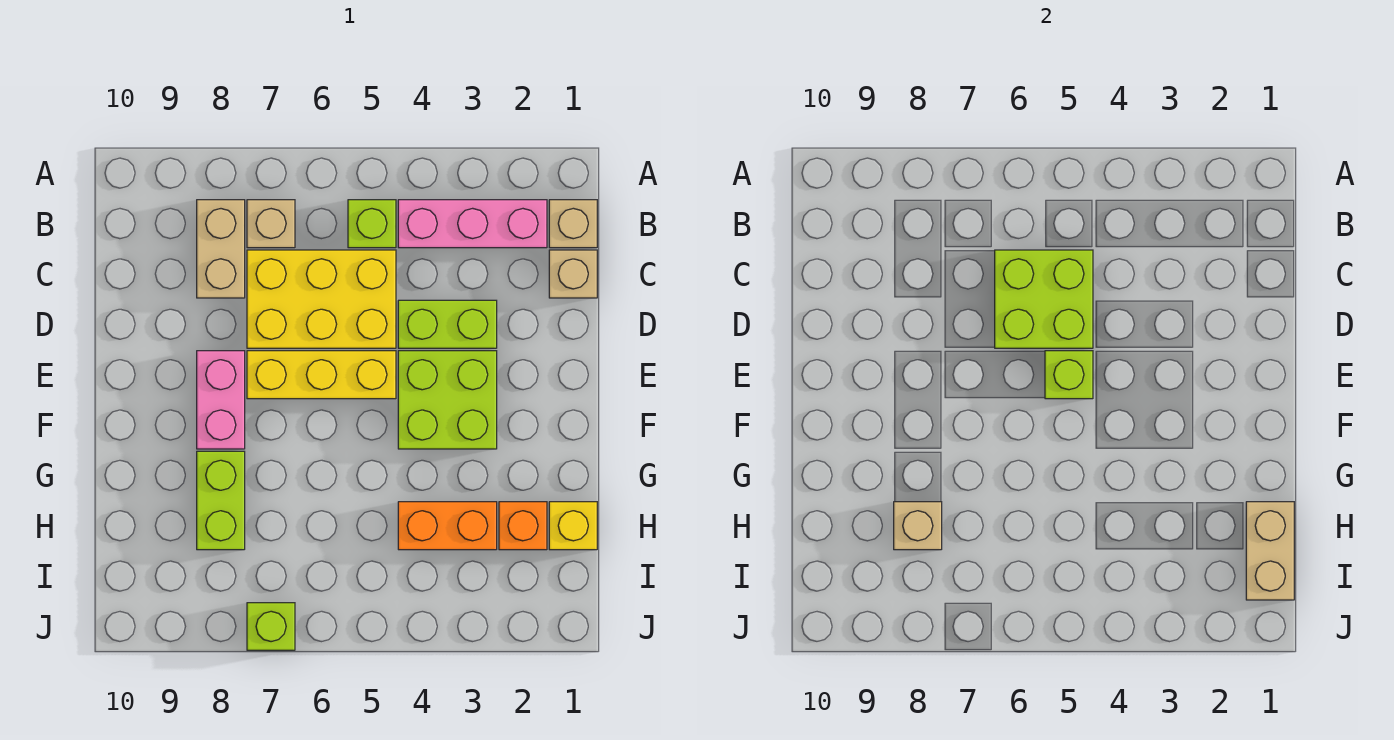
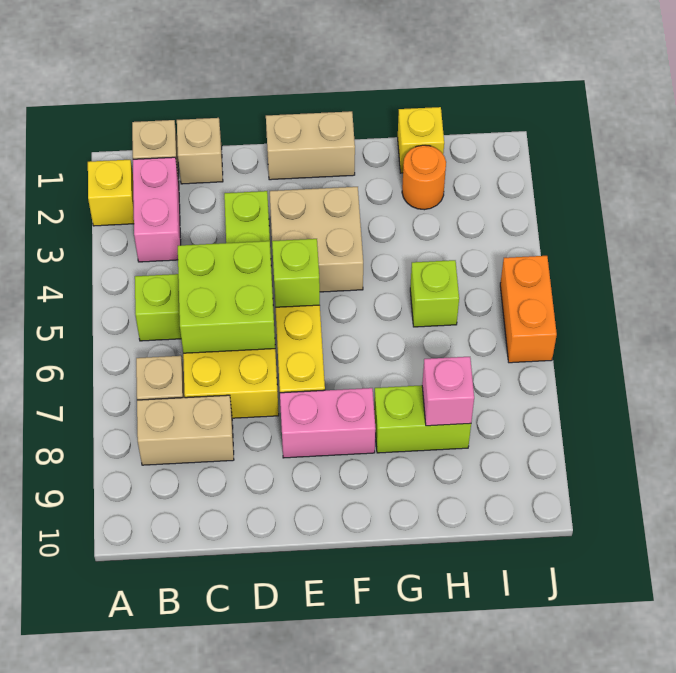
none -> yellow 1x1 brick [88,160,134,226]
pink 1x3 brick [398,200,547,248] -> pink 1x2 brick [133,157,181,262]
lime 2x2 brick [398,351,497,449] -> tan 2x2 brick [270,187,363,292]
tan 1x2 brick [1246,502,1294,600] -> tan 1x2 brick moved to [266,111,355,180]
orange 1x1 brick [499,502,547,550] -> orange 1x1 round brick [402,145,446,210]
orange 1x2 brick [398,502,497,550] -> orange 1x2 brick moved to [500,256,557,363]
tan 1x1 brick [894,502,942,550] -> pink 1x1 brick [422,357,474,426]
lime 1x1 brick [247,603,295,650] -> lime 1x1 brick moved to [410,260,459,327]

